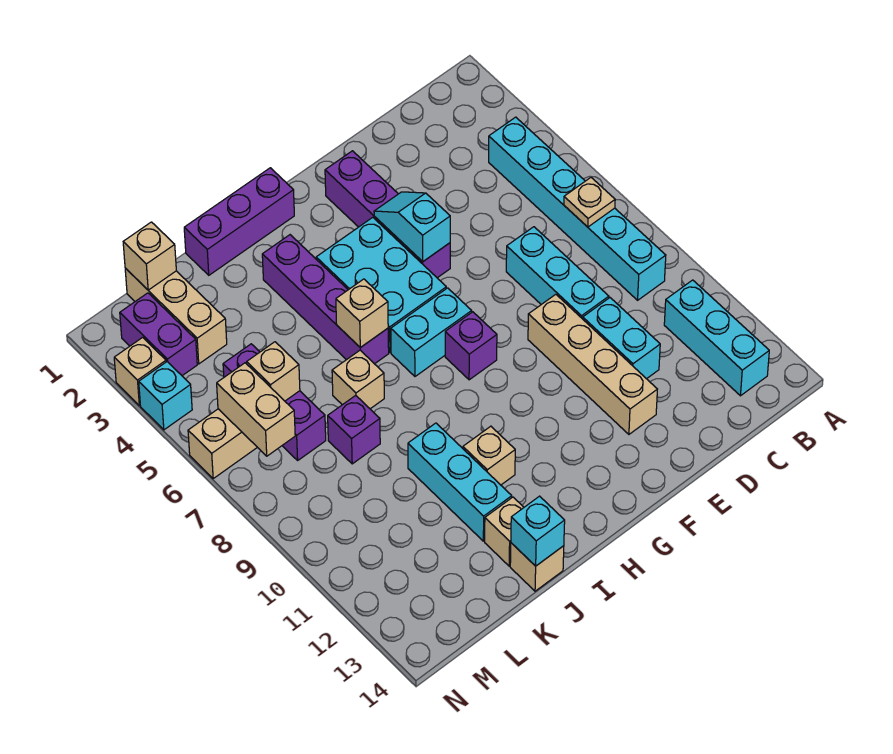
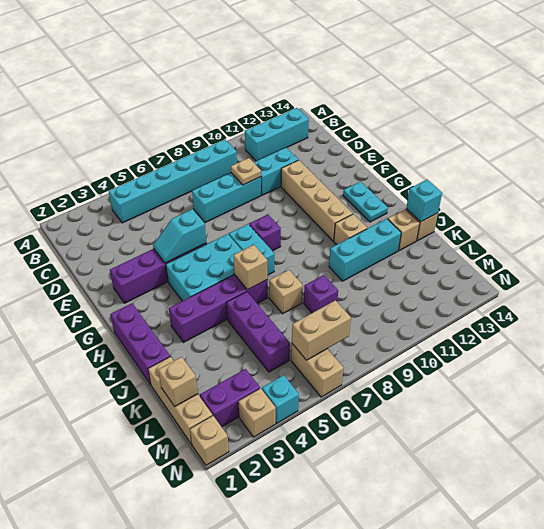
tan 1x1 plate [564,178,615,227] -> tan 1x1 plate moved to [231,158,261,185]
tan 1x4 brick [528,294,657,434] -> tan 1x4 brick turned to [281,160,353,241]
none -> cyan 1x2 plate [343,182,388,222]
tan 1x3 brick [125,268,227,364] -> tan 1x3 brick turned to [148,357,213,444]
purple 1x3 brick [223,344,326,460] -> purple 1x3 brick turned to [226,292,290,372]
tan 1x1 brick [247,342,300,401] -> tan 1x1 brick moved to [190,416,229,465]

